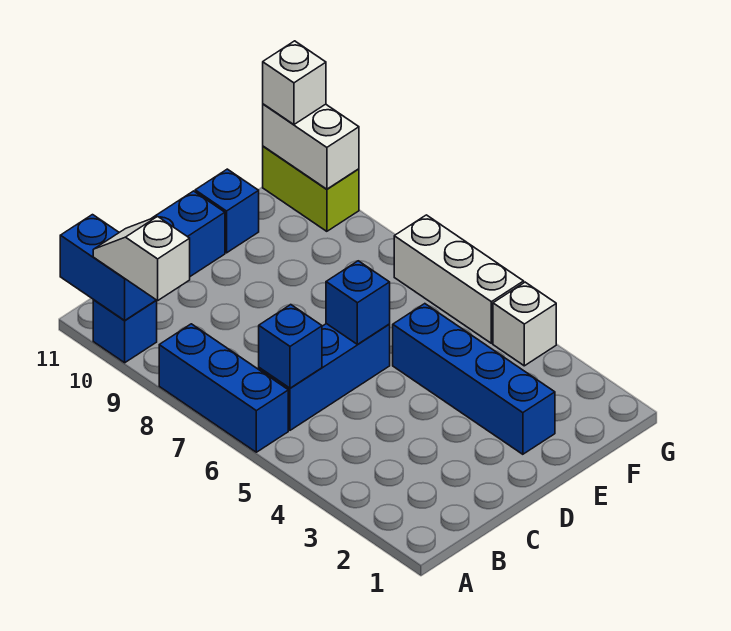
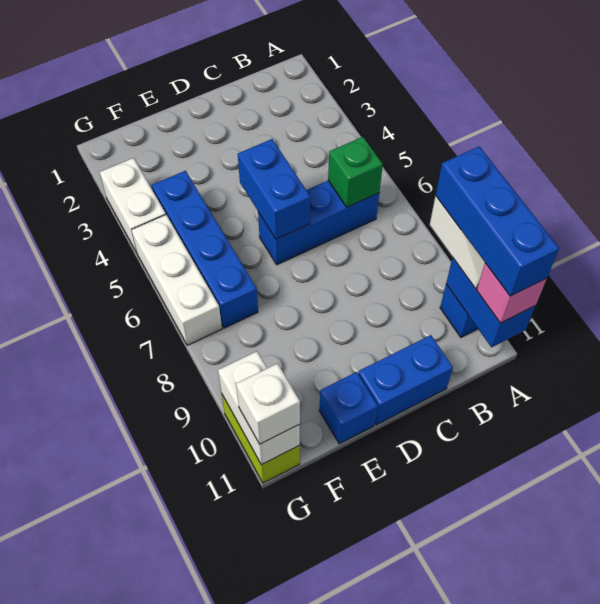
blue 1x3 brick [159,324,288,452] -> blue 1x3 brick moved to [436,146,559,296]
none -> pink 1x1 brick [477,263,547,323]
blue 1x1 brick [259,305,322,388] -> green 1x1 brick [328,137,383,207]
blue 1x1 brick [326,261,390,344] -> blue 1x2 brick [238,139,310,239]
blue 1x4 brick [393,304,555,454] -> blue 1x4 brick moved to [152,171,258,328]
white 1x1 brick [493,282,556,366] -> white 1x2 brick [100,158,166,253]

